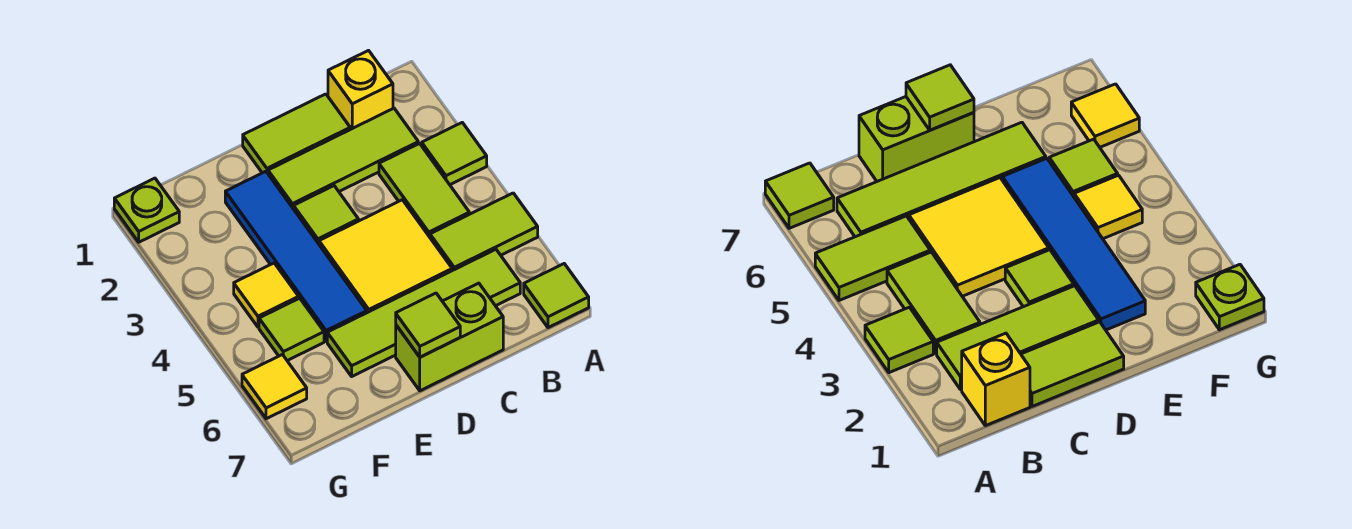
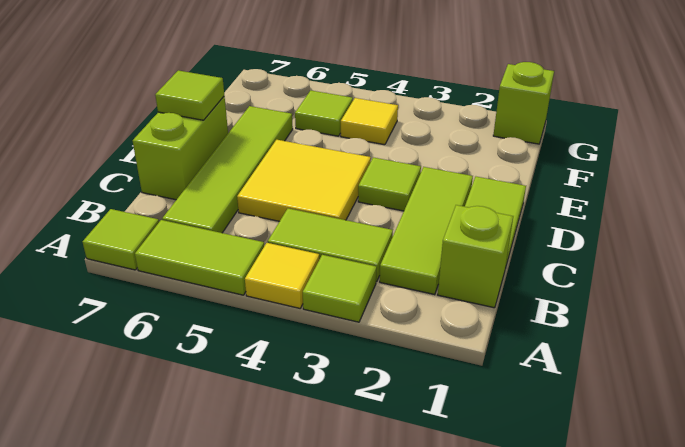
lime 1x2 tile [430,193,538,270] -> lime 1x2 tile turned to [135,220,264,295]
yellow 1x1 brick [328,51,393,129] -> lime 1x1 brick [438,205,513,308]
blue 1x4 tile [225,171,367,341] -> none
lime 1x1 plate [114,178,179,242] -> lime 1x1 brick [493,62,554,144]
yellow 1x1 tile [242,355,307,419] -> yellow 1x1 tile moved to [245,243,320,308]

